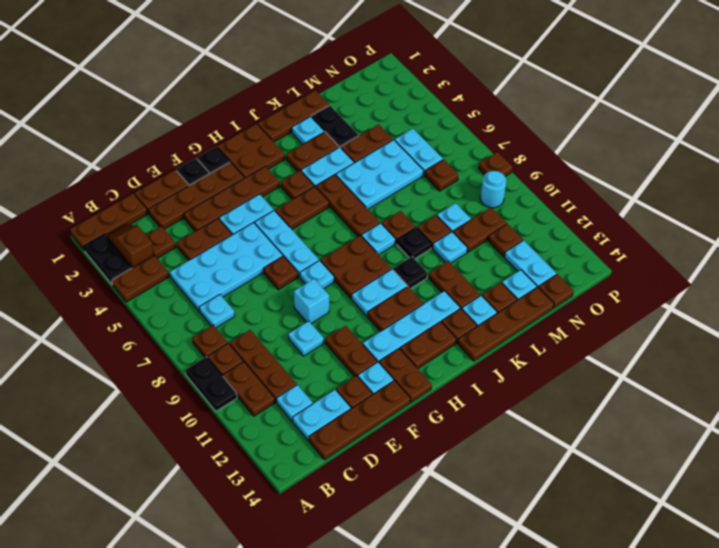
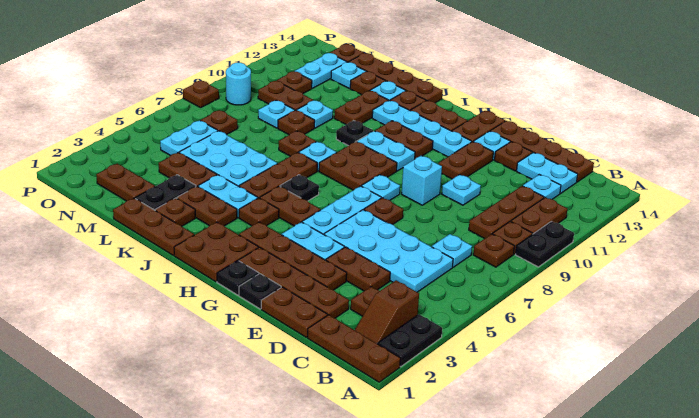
brown 1x2 plate [112,255,169,302] -> brown 1x2 plate moved to [96,164,155,201]
cyan 1x1 plate [292,117,324,144] -> brown 1x1 plate [155,198,195,226]
black 1x1 plate [397,227,431,259] -> black 1x1 plate moved to [280,175,319,201]

